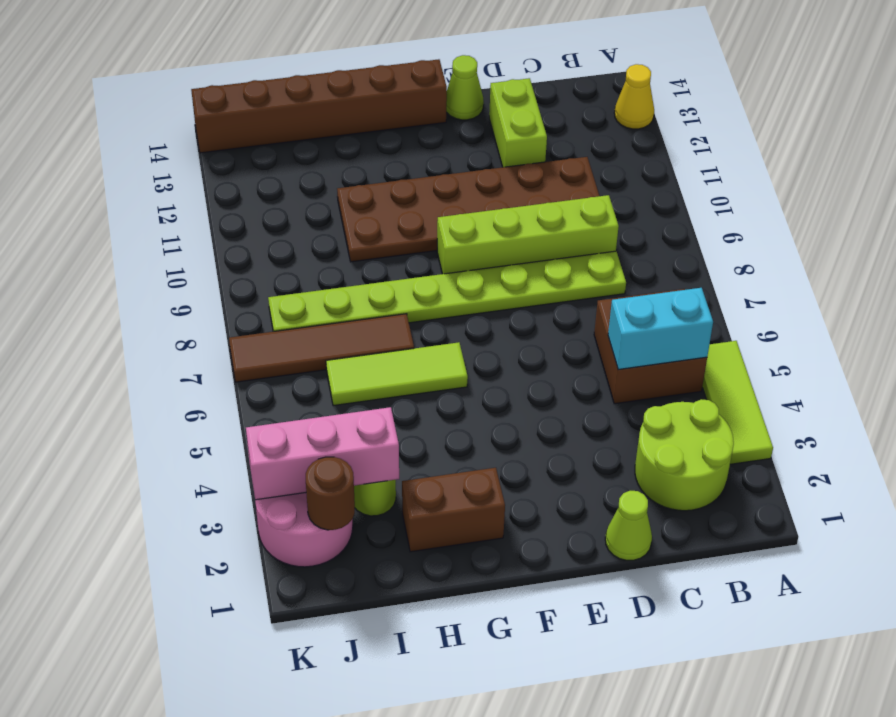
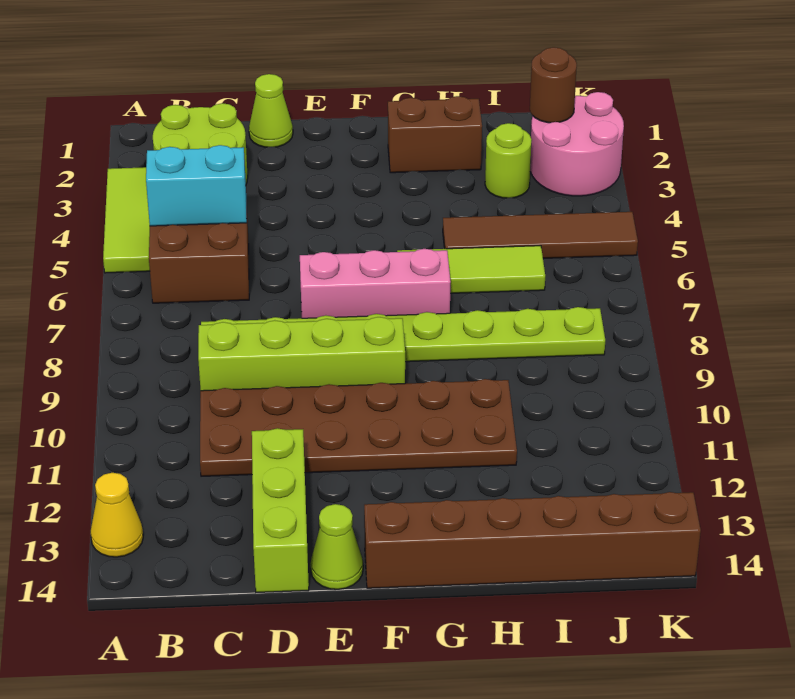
lime 1x2 brick [489,78,547,167] -> lime 1x3 brick [252,428,309,592]
brown 1x4 tile [229,314,414,382] -> brown 1x4 tile moved to [443,212,638,258]
pink 1x3 brick [246,407,399,500] -> pink 1x3 brick moved to [300,249,451,318]

